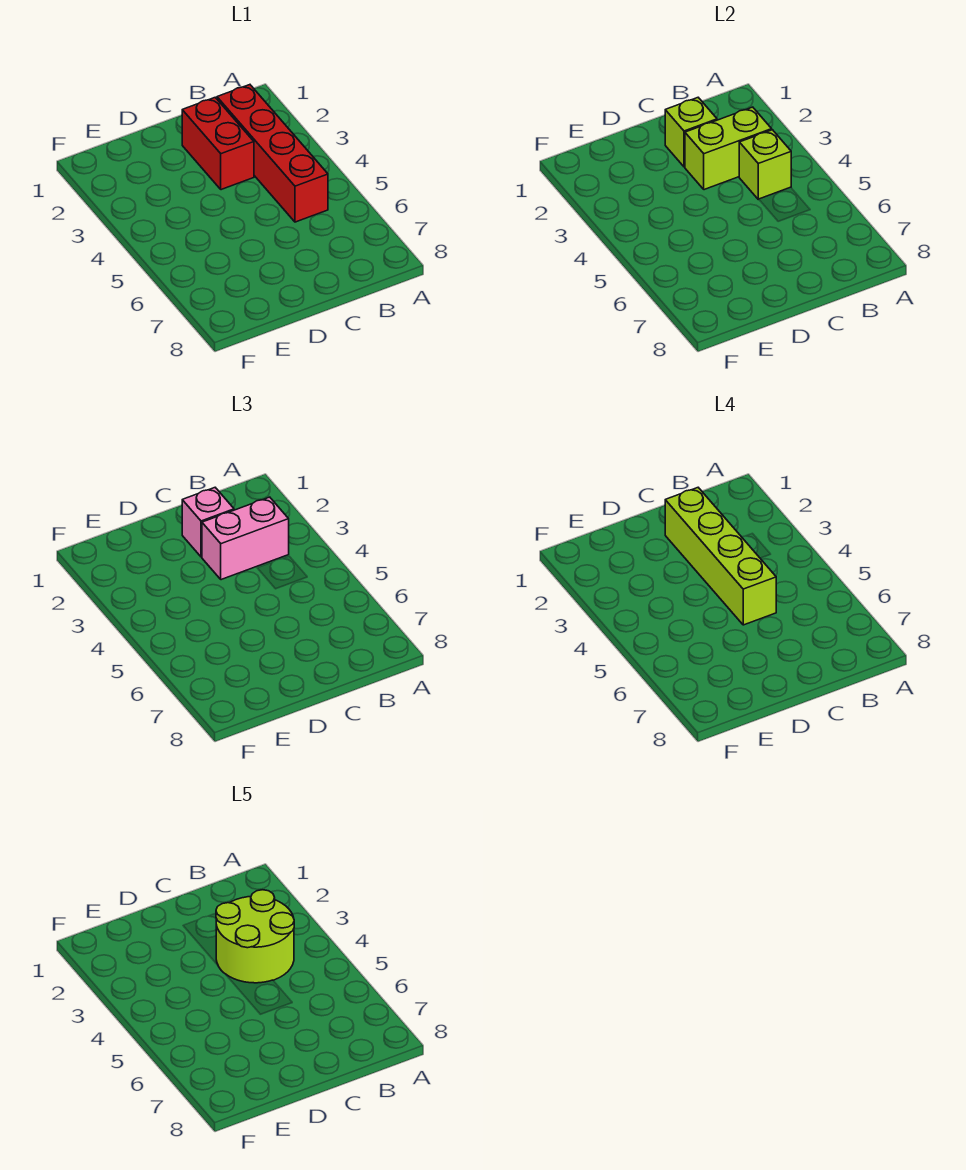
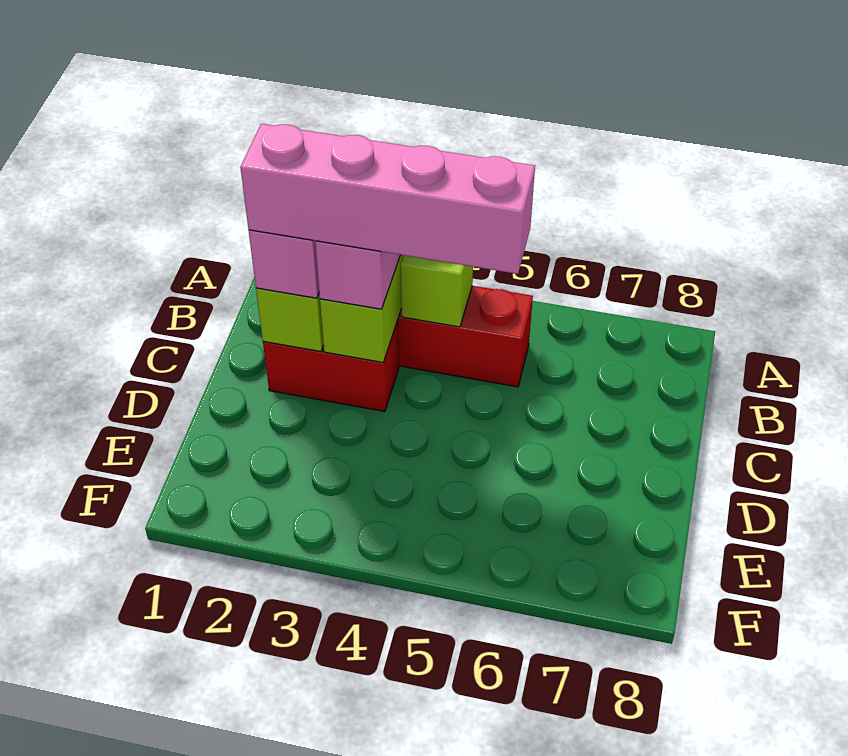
lime 2x2 round brick [216,890,294,983] -> none
lime 1x4 brick [665,488,776,625] -> pink 1x4 brick [240,124,535,274]

